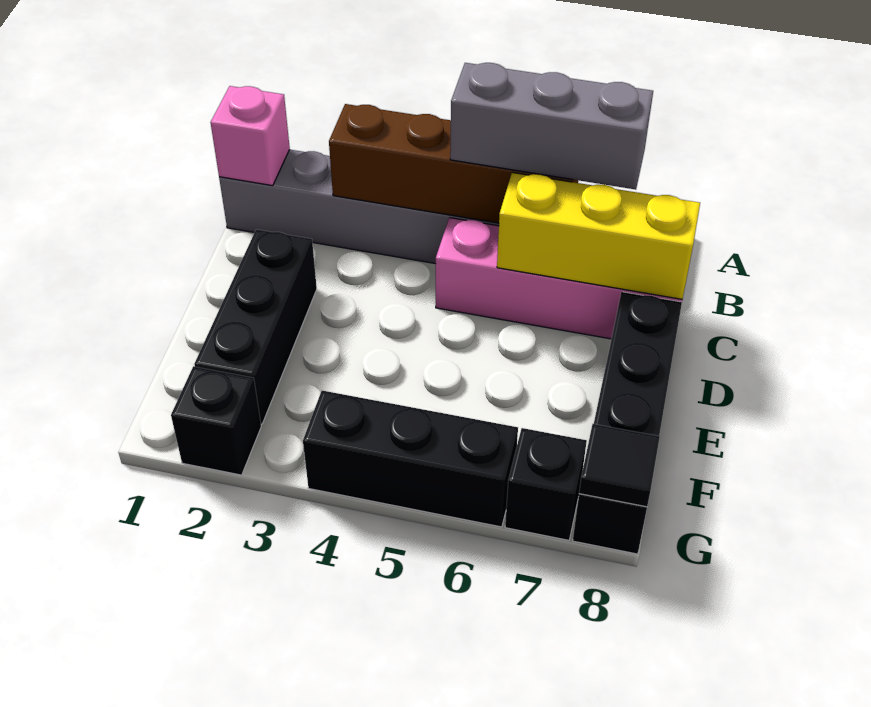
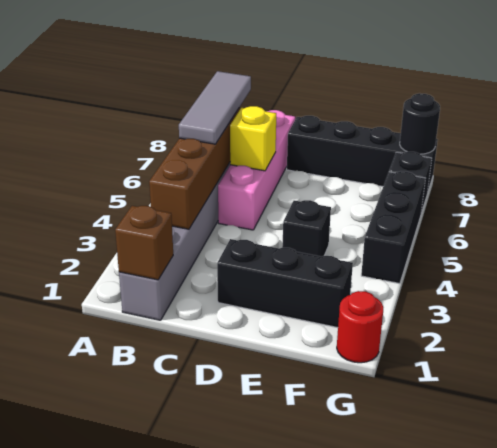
pink 1x1 brick [210,86,290,186] -> brown 1x1 brick [115,206,173,280]
grey 1x3 brick [450,63,653,190] -> grey 1x3 tile [179,71,251,144]
yellow 1x3 brick [497,173,700,299] -> yellow 1x1 brick [230,106,276,171]
none -> red 1x1 round brick [337,291,383,363]
black 1x1 brick [171,366,261,475] -> black 1x1 brick moved to [282,200,331,257]
black 1x1 tile [579,424,660,507] -> black 1x1 round brick [400,93,440,154]

